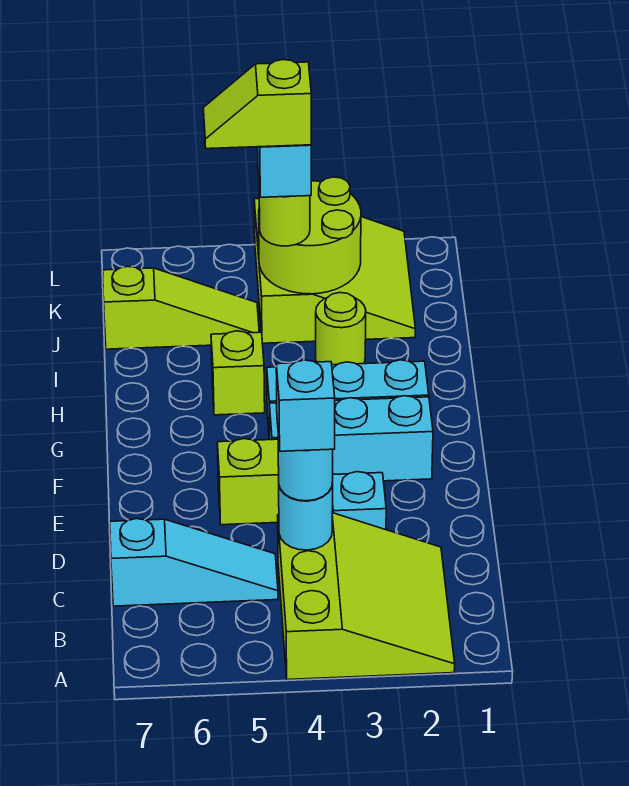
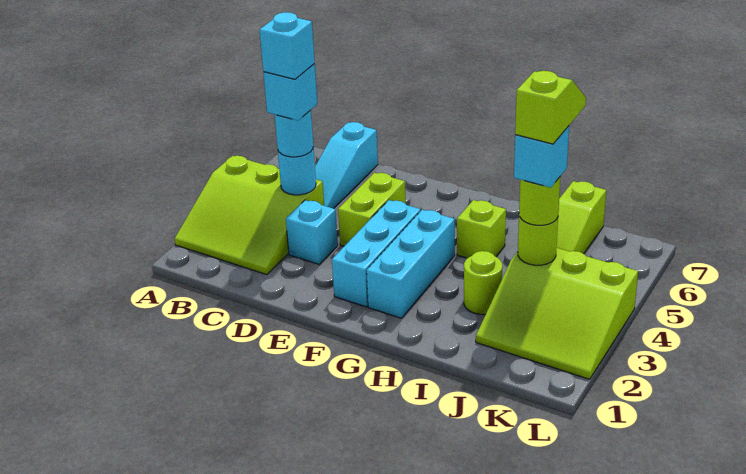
none -> cyan 1x1 brick [260,12,315,79]
lime 2x2 round brick [259,177,361,294] -> lime 1x1 round brick [518,216,558,265]

